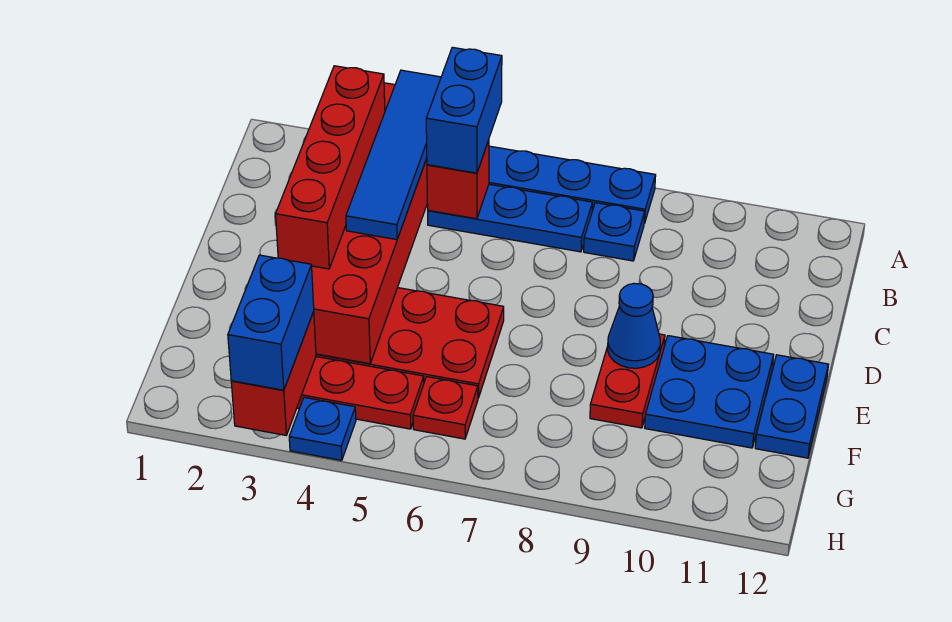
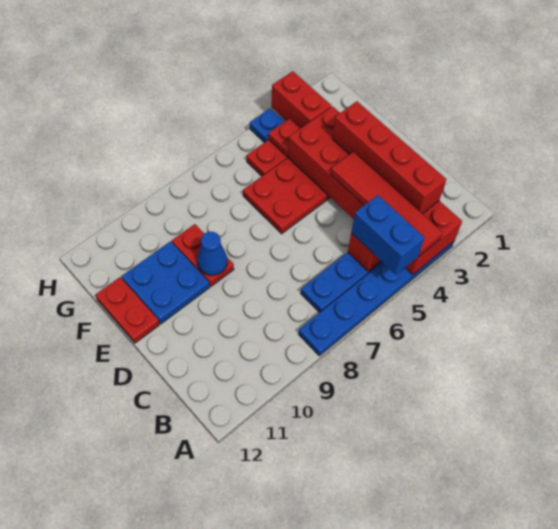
blue 1x4 tile [346,70,441,240] -> red 1x4 tile [331,152,443,256]
blue 1x1 plate [584,203,645,261] -> none
blue 1x2 plate [755,355,828,458] -> red 1x2 plate [96,277,159,343]
blue 1x2 brick [228,255,314,390] -> none
red 1x1 plate [413,377,478,439] -> red 1x1 plate moved to [269,118,300,157]

